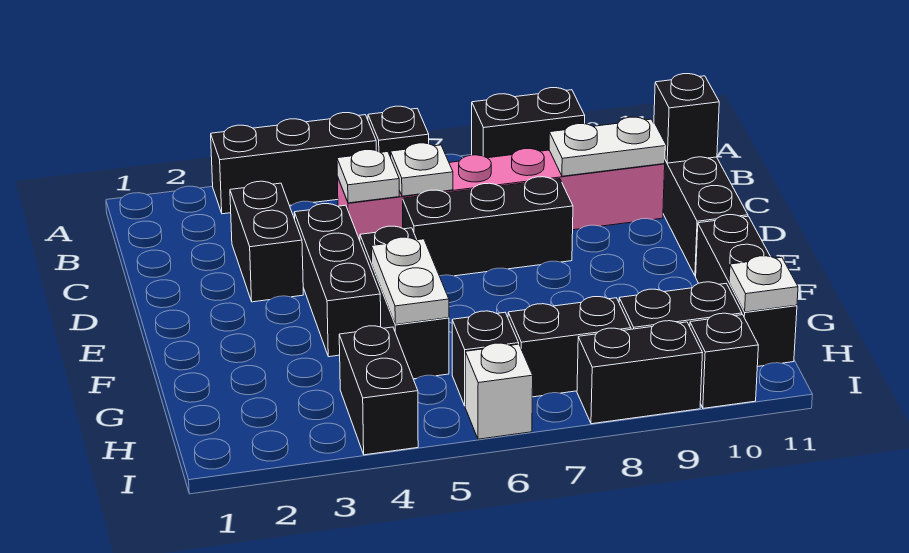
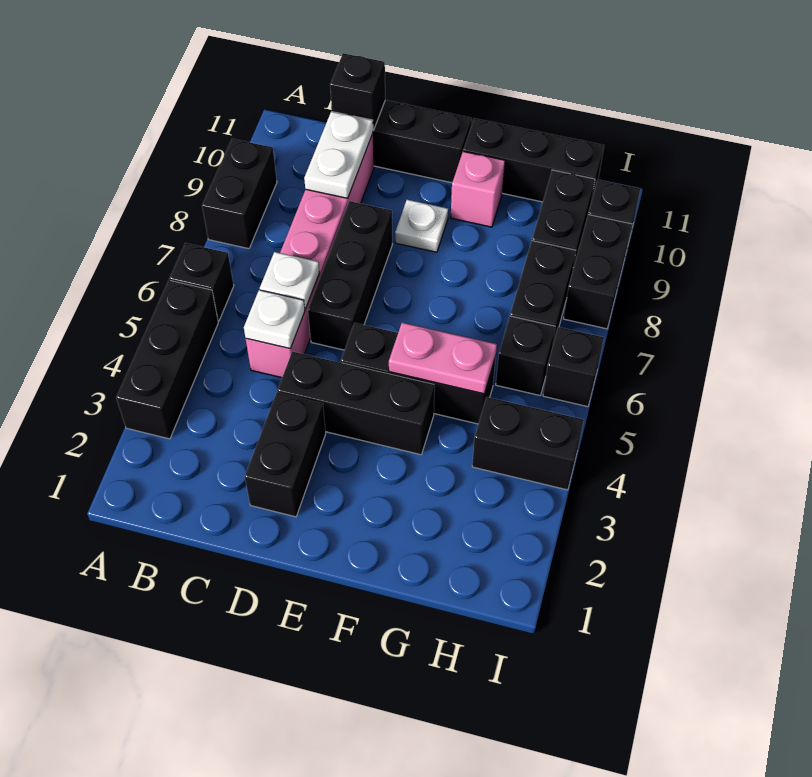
black 1x2 brick [230,181,303,302] -> black 1x2 brick turned to [245,393,326,517]
white 1x2 plate [371,237,449,325] -> pink 1x2 plate [389,323,497,394]
none -> pink 1x1 brick [451,151,505,227]
white 1x1 plate [729,256,798,312] -> white 1x1 plate moved to [395,200,448,252]
white 1x1 brick [465,343,533,439] -> black 1x1 brick [543,327,604,407]

